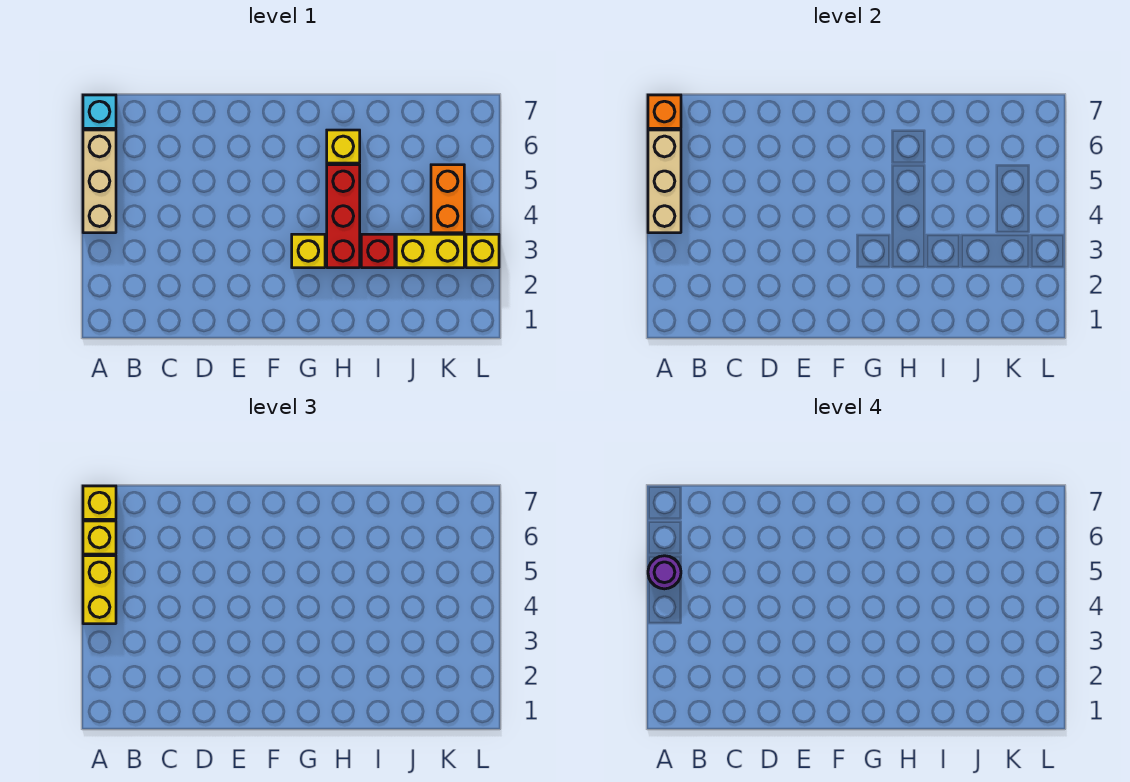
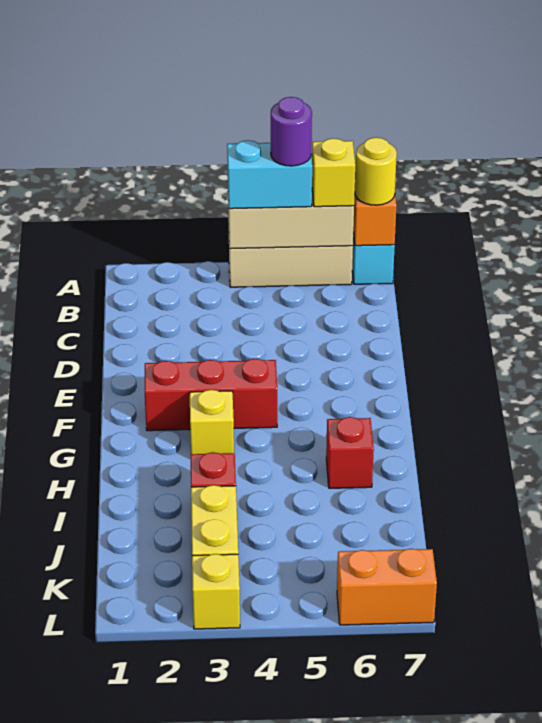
yellow 1x2 brick [83,556,116,624] -> cyan 1x2 brick [227,140,312,209]
yellow 1x1 brick [83,486,116,519] -> yellow 1x1 round brick [355,138,397,205]
red 1x3 brick [327,165,360,268] -> red 1x3 brick moved to [145,359,277,431]
yellow 1x1 brick [327,130,360,163] -> red 1x1 brick [326,417,374,488]
orange 1x2 brick [431,165,464,233] -> orange 1x2 brick moved to [337,549,437,625]

